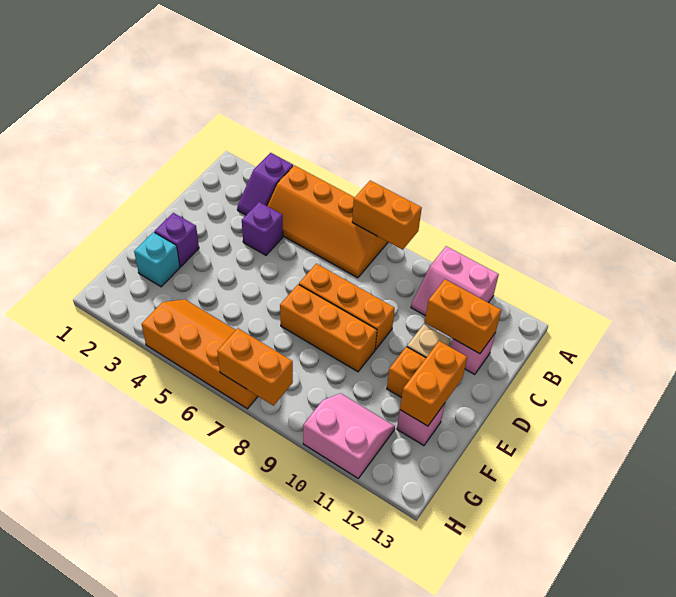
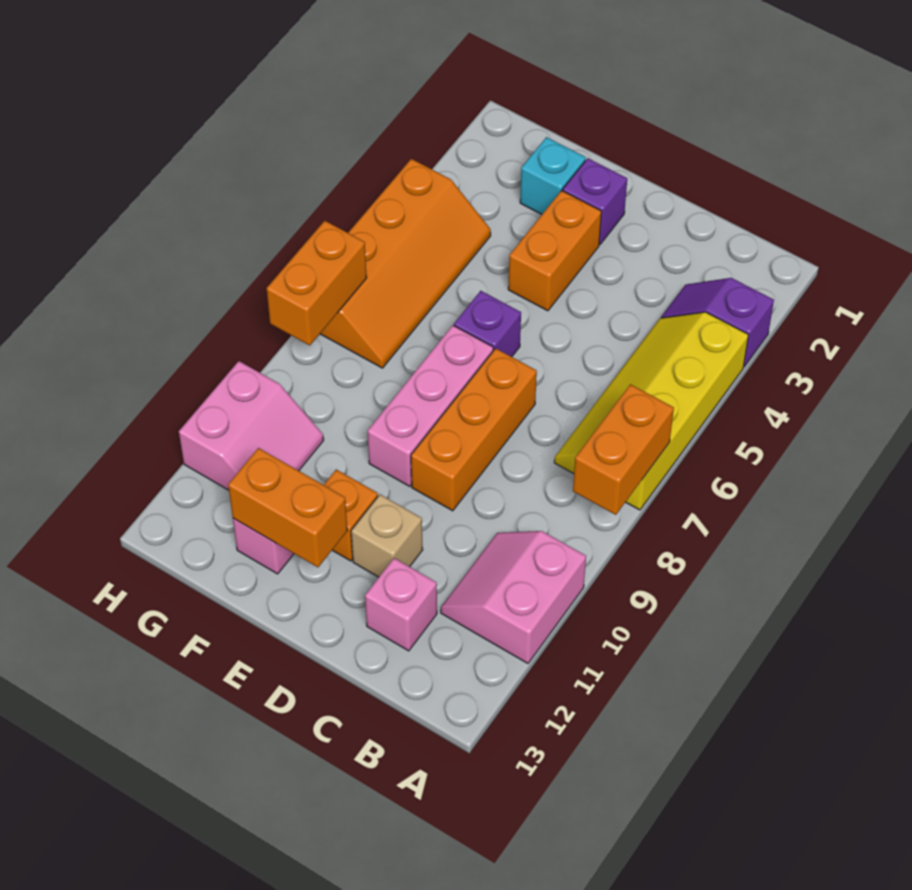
orange 2x4 slope [267,165,388,278] -> yellow 2x4 slope [554,312,748,510]
purple 1x1 brick [242,202,283,255] -> purple 1x1 brick moved to [454,291,521,357]
orange 1x2 brick [425,279,501,354] -> orange 1x2 brick moved to [508,191,602,311]
orange 1x3 brick [280,284,377,372] -> pink 1x3 brick [368,325,493,486]

